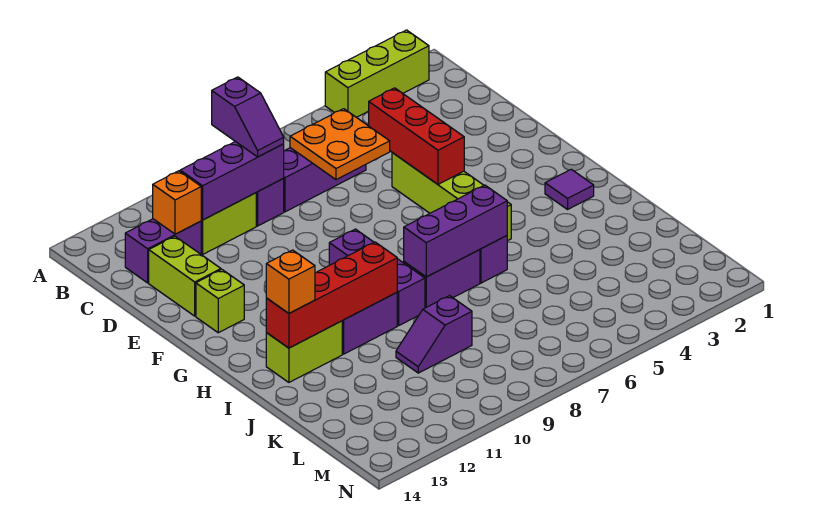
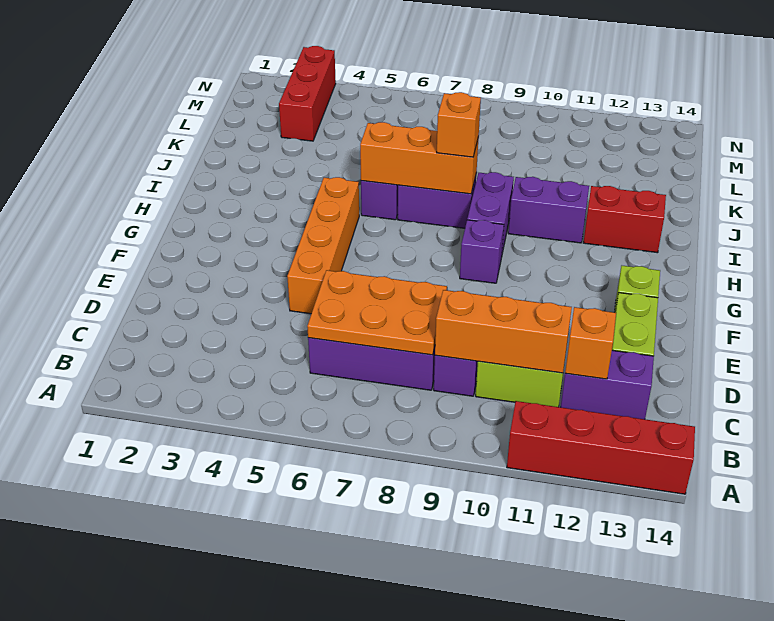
lime 1x3 brick [325,30,429,117] -> none
purple 1x2 slope [212,77,284,157] -> none
orange 2x2 plate [290,109,390,180] -> orange 2x3 plate [307,270,447,355]
purple 1x3 brick [180,142,284,220] -> orange 1x3 brick [435,290,572,373]
red 1x3 brick [369,88,464,184] -> red 1x3 brick moved to [279,46,336,141]
lime 1x4 brick [392,153,511,241] -> orange 1x4 brick [287,177,359,314]
purple 1x1 tile [545,169,594,209] -> none
purple 1x3 brick [404,185,507,277] -> orange 1x3 brick [360,122,479,194]
red 1x4 brick [266,242,397,348] -> red 1x4 brick moved to [507,401,695,494]
lime 1x2 brick [266,321,342,382] -> red 1x2 brick [584,186,666,253]
orange 1x1 brick [266,250,315,313] -> orange 1x1 brick moved to [437,92,481,157]
purple 1x2 slope [396,296,472,373] -> none

